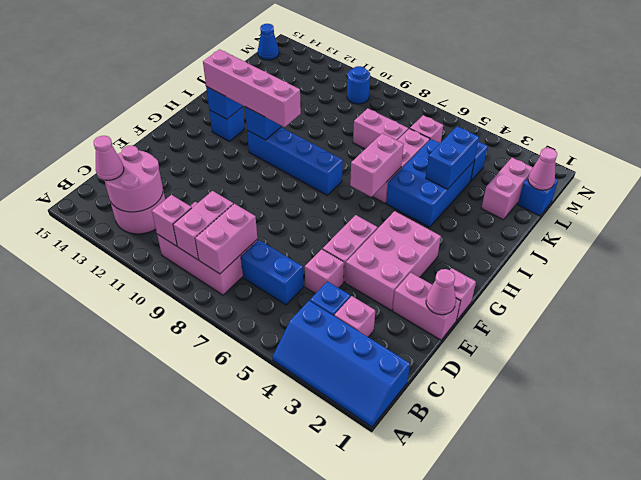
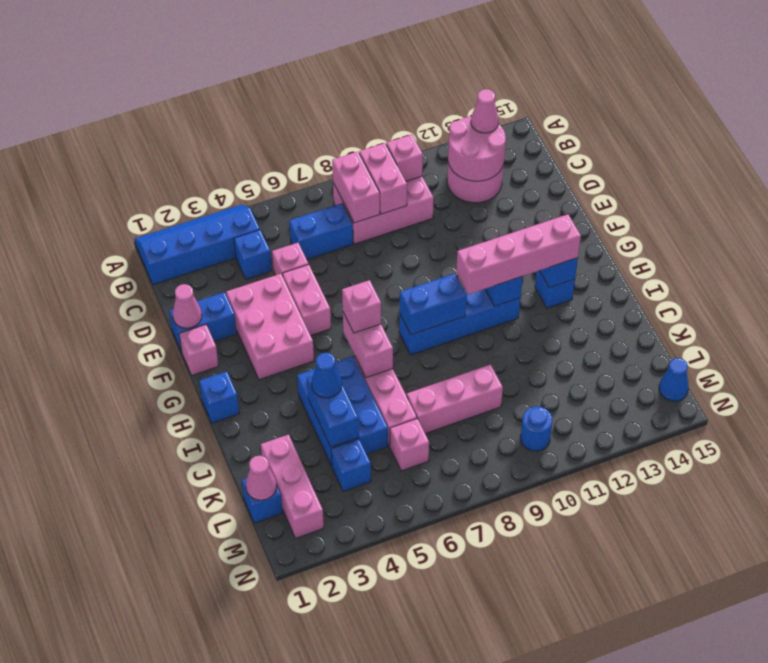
pink 1x1 brick [334,296,375,337] -> pink 1x1 brick moved to [342,280,381,333]
pink 1x2 brick [393,273,460,340] -> blue 1x2 brick [169,292,237,351]
none -> blue 1x1 brick [199,371,239,423]
none -> blue 1x2 brick [400,274,467,335]
none -> blue 1x1 cone [311,353,342,398]
pink 1x2 brick [482,158,533,220] -> pink 1x3 brick [261,434,324,538]
pink 1x2 brick [353,108,408,149] -> pink 1x3 brick [407,364,503,434]

